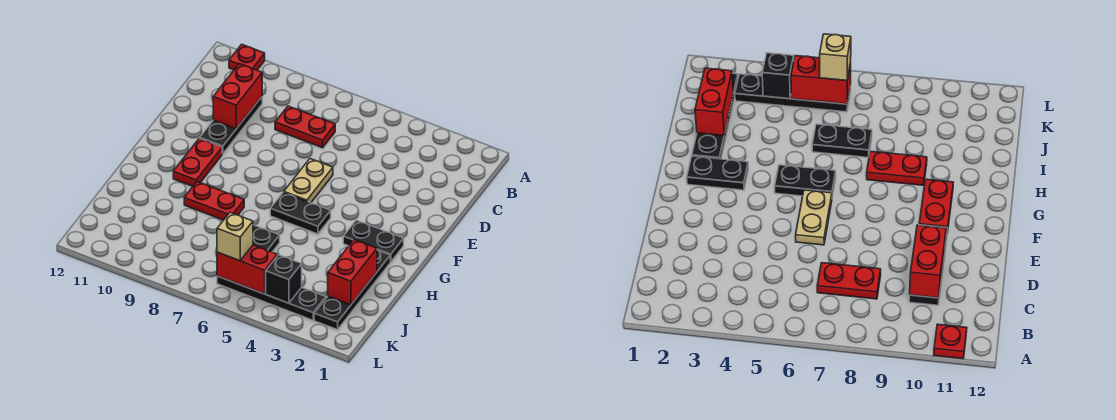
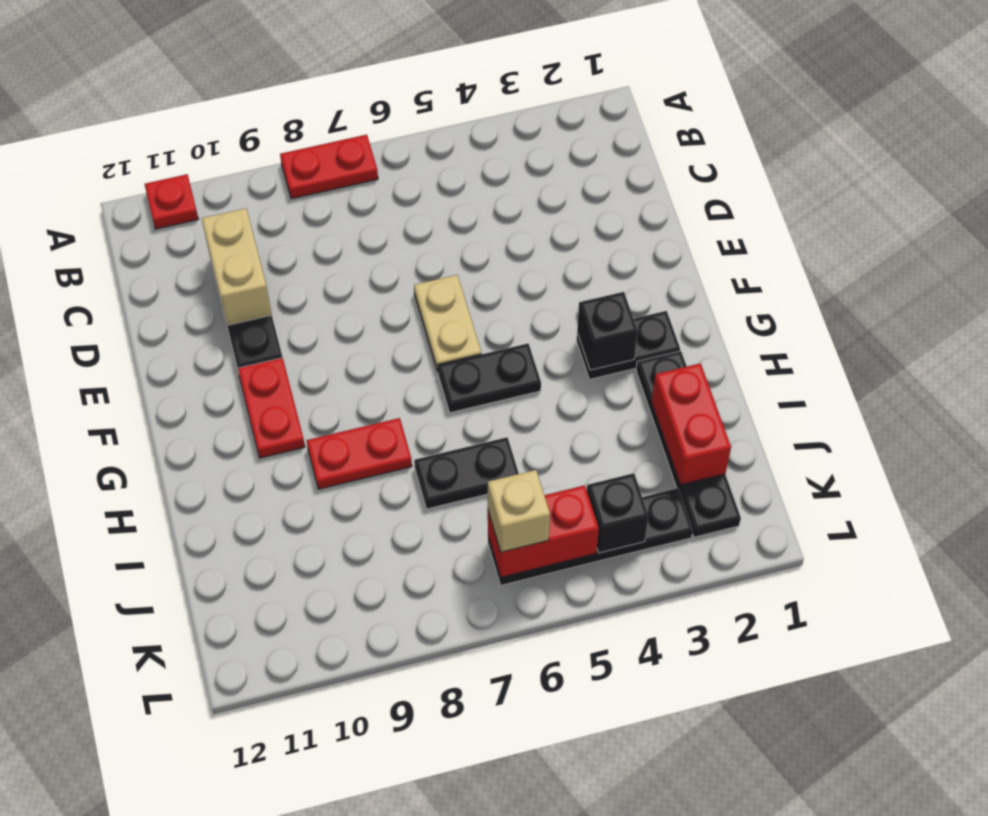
red 1x2 plate [275,106,335,148] -> red 1x2 plate moved to [280,135,378,199]
red 1x2 brick [213,64,262,129] -> tan 1x2 brick [202,208,272,325]
none -> black 1x1 brick [577,292,638,370]

